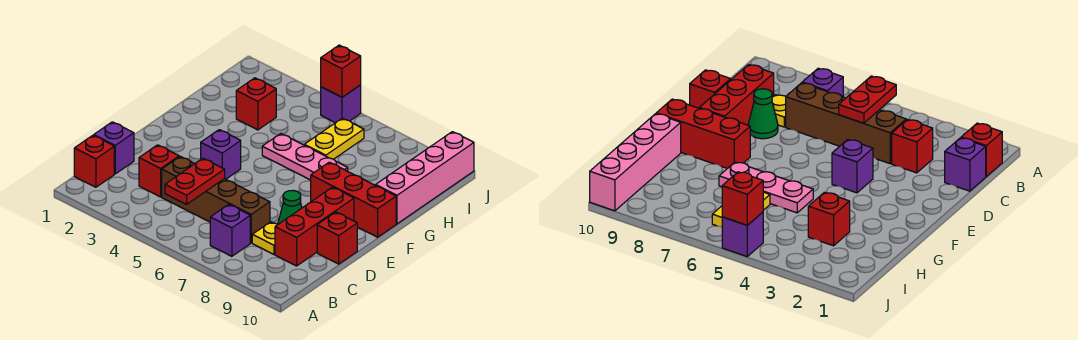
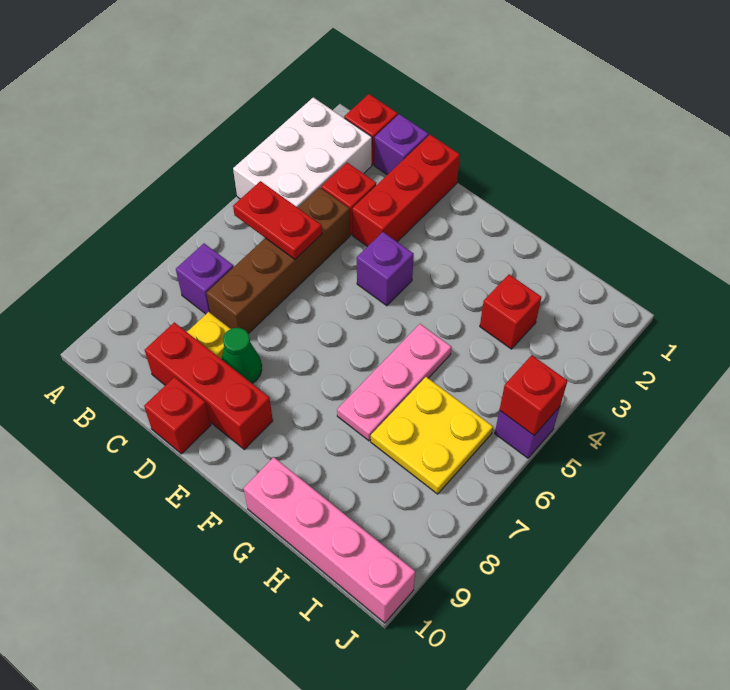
none -> white 2x3 brick [233,97,372,208]
red 1x3 brick [311,162,396,237] -> red 1x3 brick moved to [352,135,460,247]
yellow 1x2 plate [305,118,364,159] -> yellow 2x2 plate [371,377,493,494]

